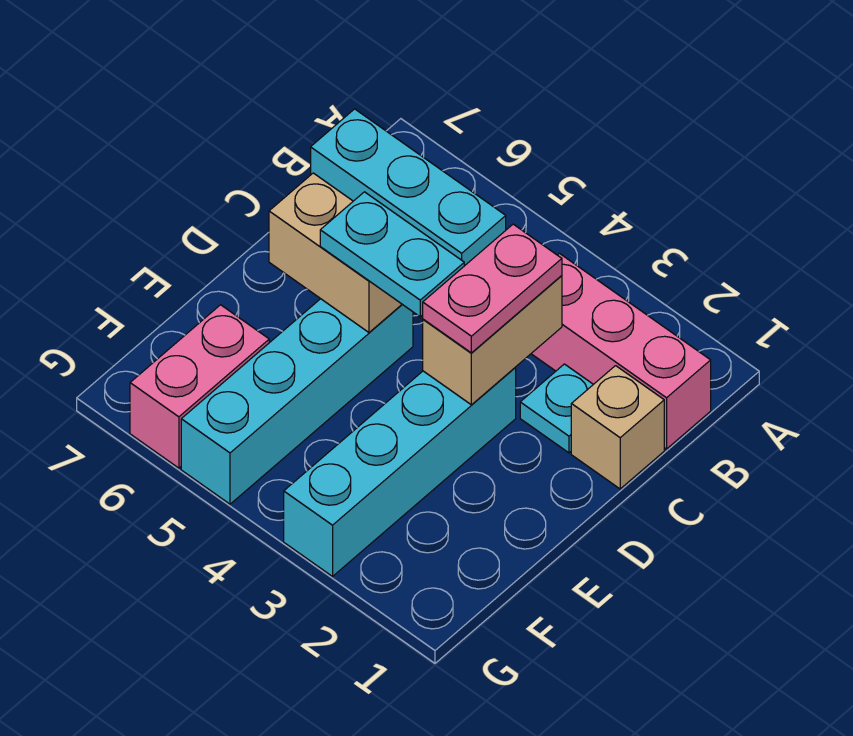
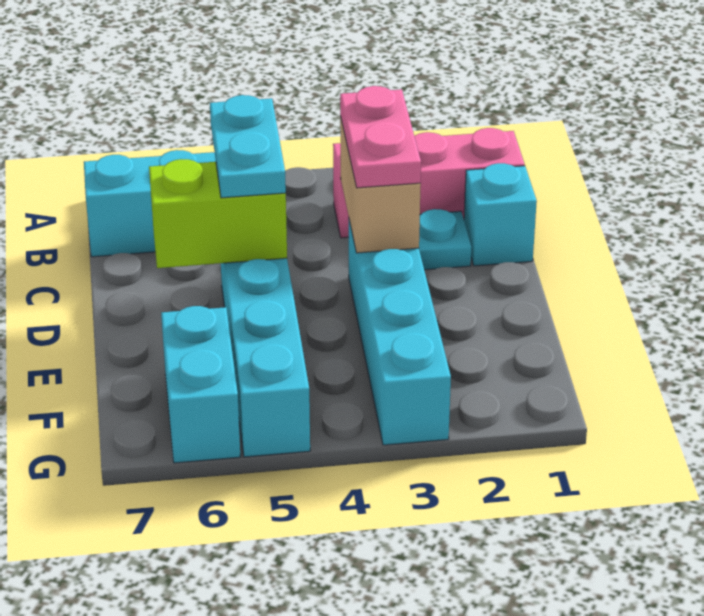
tan 1x1 brick [571,366,664,489] -> cyan 1x1 brick [464,163,537,266]
cyan 1x2 plate [320,192,464,317] -> cyan 1x2 plate turned to [210,95,286,198]
tan 1x2 brick [269,173,402,332] -> lime 1x2 brick [149,159,287,268]
pink 1x2 brick [130,305,269,468] -> cyan 1x2 brick [161,306,240,463]

